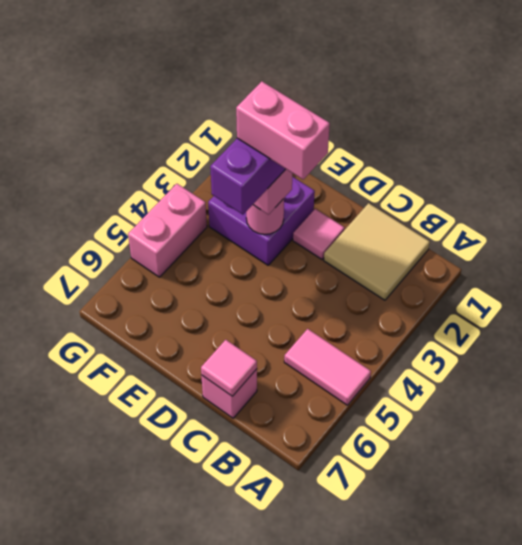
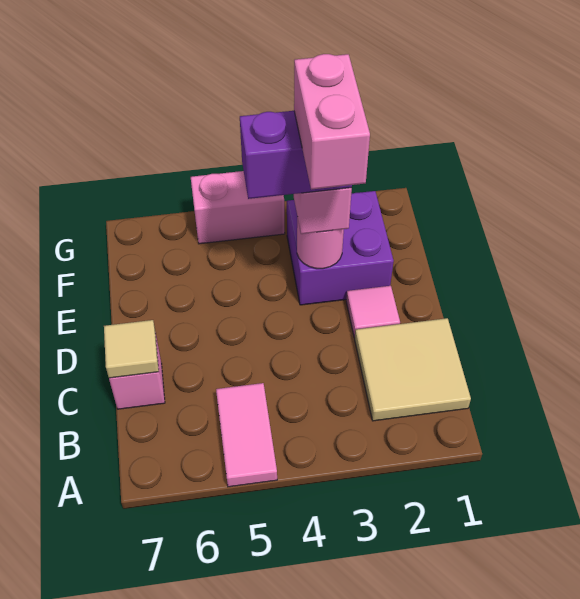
pink 1x1 tile [201,340,257,396] -> tan 1x1 tile [104,320,159,378]

